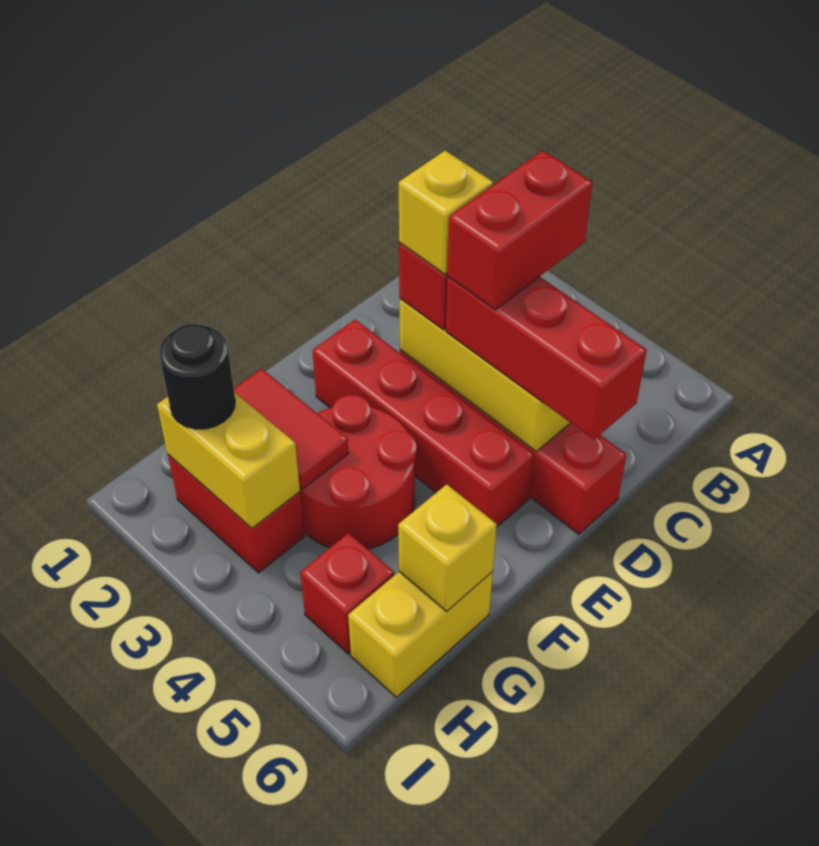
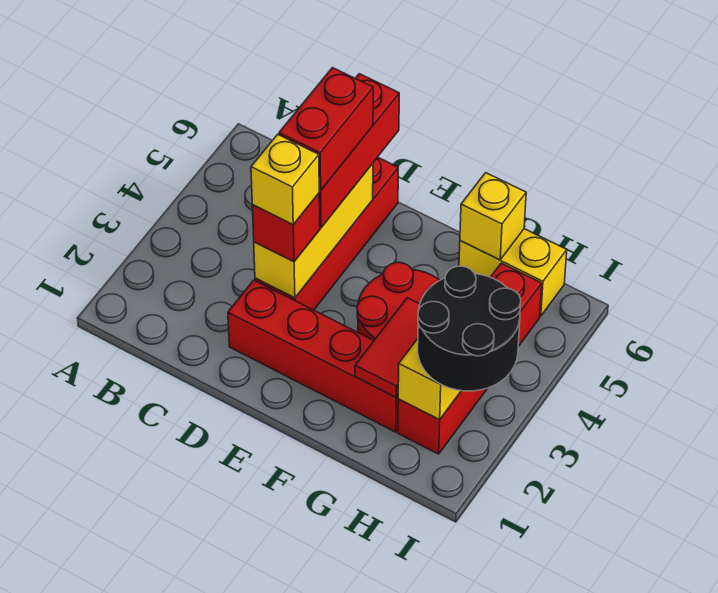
red 1x2 brick [447,151,593,310] -> red 1x2 brick turned to [279,68,373,190]
red 1x4 brick [312,320,534,527] -> red 1x4 brick turned to [228,280,398,432]
black 1x1 round brick [159,324,235,429] -> black 2x2 round brick [418,266,521,391]

